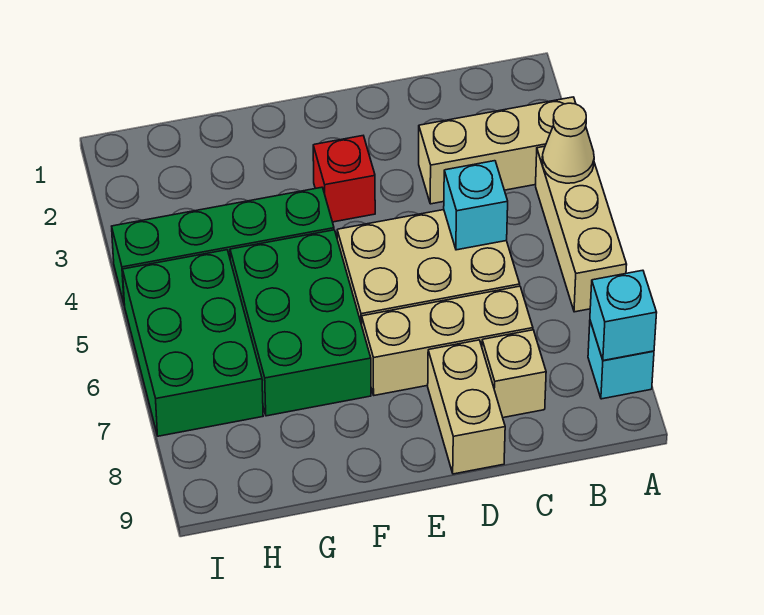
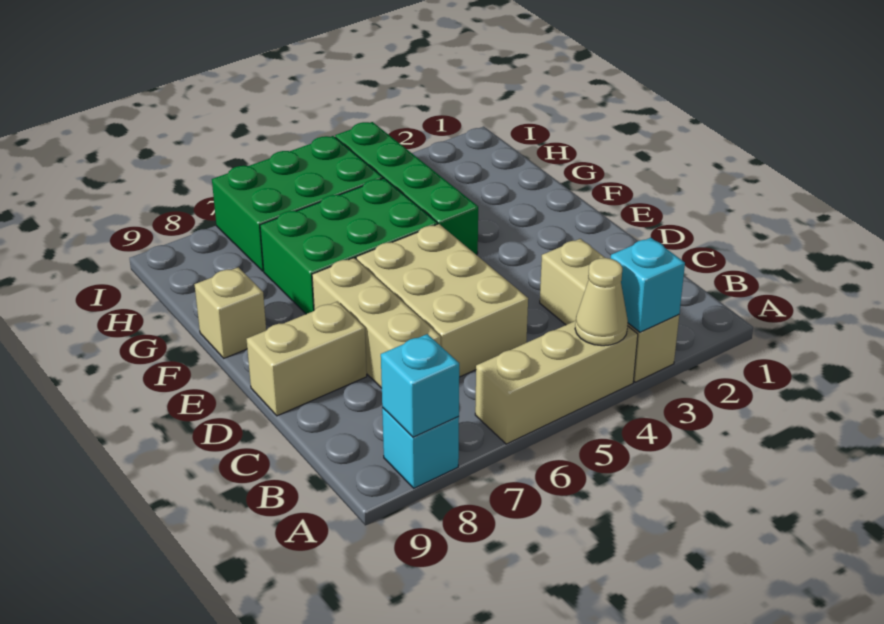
cyan 1x1 brick [444,161,508,250] -> cyan 1x1 brick moved to [611,238,685,332]
tan 1x1 brick [482,330,546,418] -> tan 1x1 brick moved to [195,267,266,358]
red 1x1 brick [313,136,375,222] -> none

